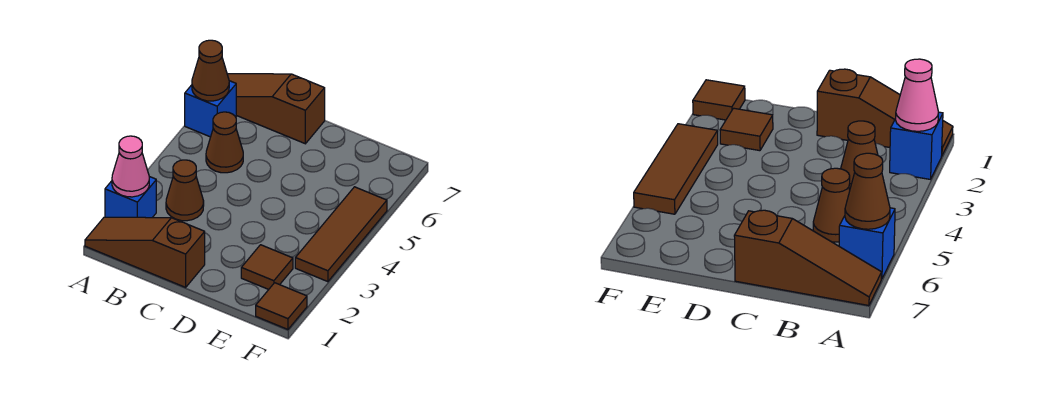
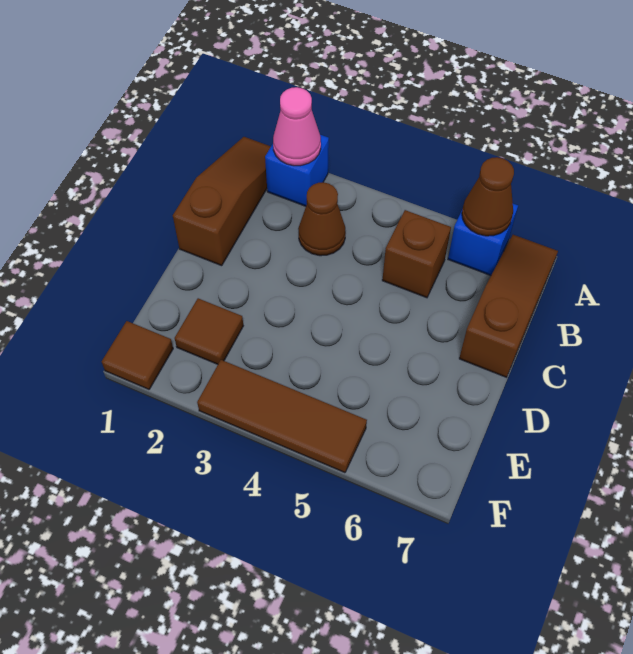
brown 1x1 cone [206,112,243,173] -> brown 1x1 brick [382,210,451,298]

